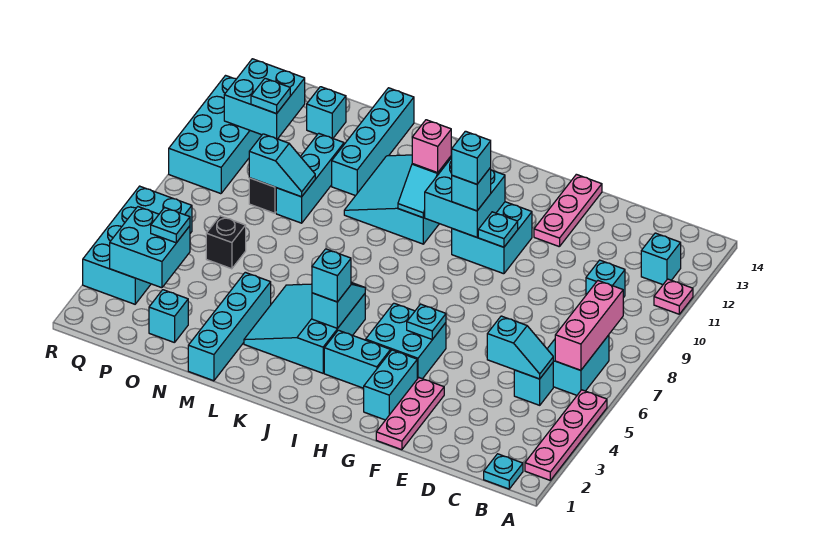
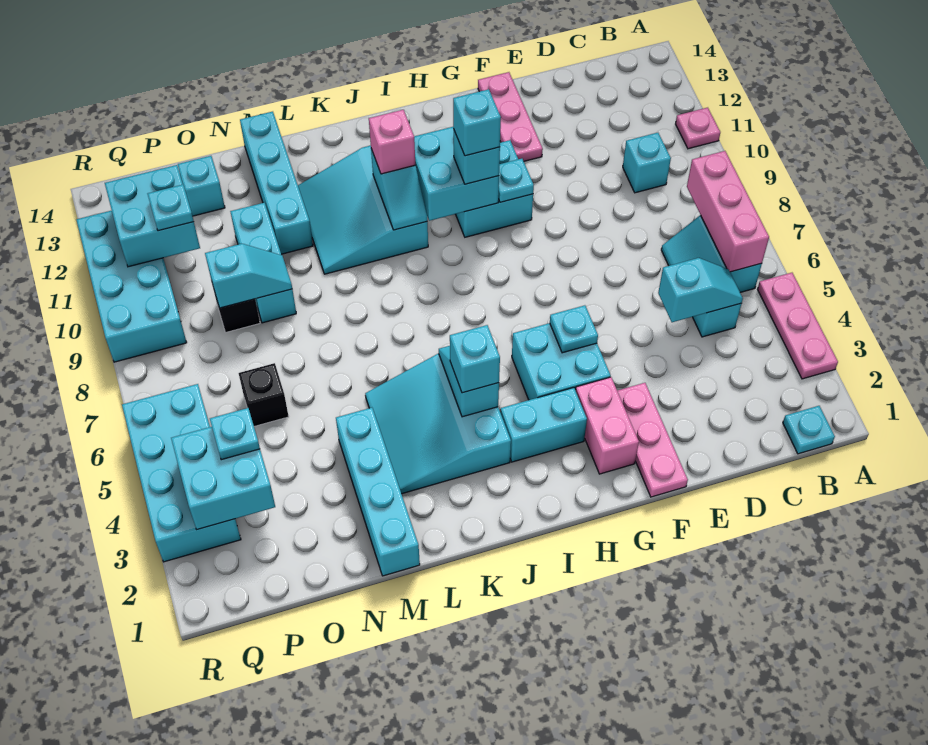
pink 1x4 plate [525,390,607,480] -> pink 1x3 plate [757,273,838,379]
cyan 1x1 brick [641,233,681,285] -> none
cyan 1x2 brick [364,350,417,420] -> pink 1x2 brick [576,377,639,474]
cyan 1x1 brick [149,290,188,343] -> none

